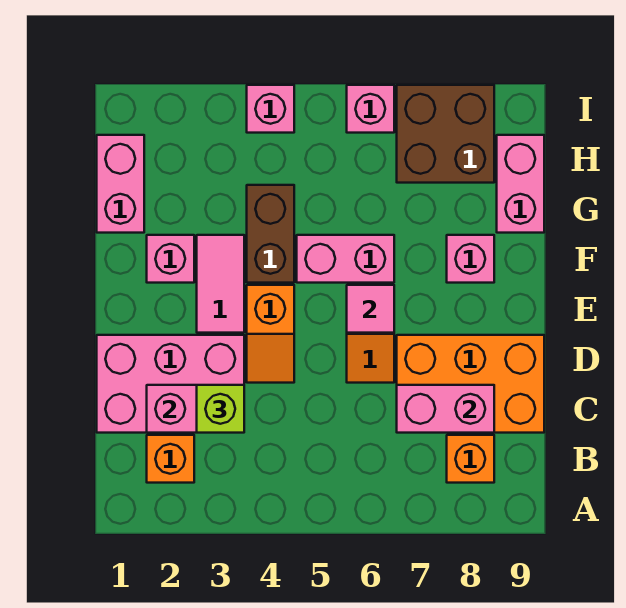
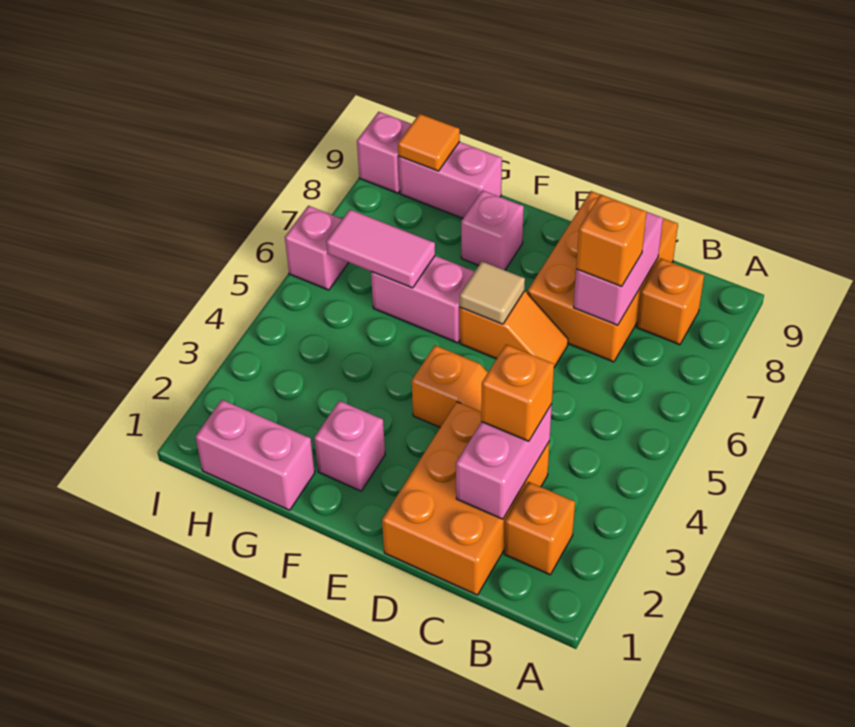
pink 2x3 brick [97,335,244,433] -> orange 2x3 brick [382,402,550,595]
lime 1x1 brick [197,385,244,433] -> orange 1x1 brick [481,345,554,441]
none -> orange 1x1 brick [576,194,647,286]
pink 1x2 tile [197,235,244,333] -> pink 1x2 tile moved to [326,209,435,288]
pink 1x1 tile [347,285,394,333] -> tan 1x1 tile [460,262,525,324]
brown 1x2 brick [247,185,294,283] -> none
pink 1x2 brick [297,235,394,283] -> pink 1x2 brick turned to [371,256,475,343]
brown 2x2 brick [397,85,494,183] -> none
none -> orange 1x1 tile [398,114,460,171]
pink 1x1 brick [247,85,294,133] -> pink 1x1 brick moved to [357,112,411,193]

